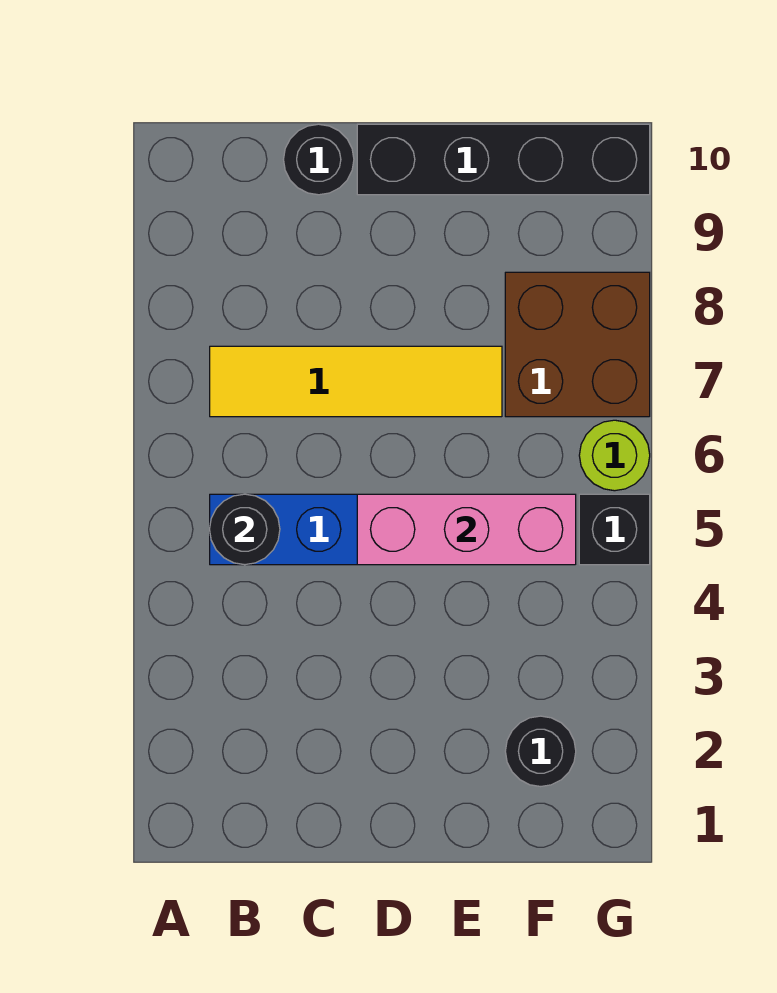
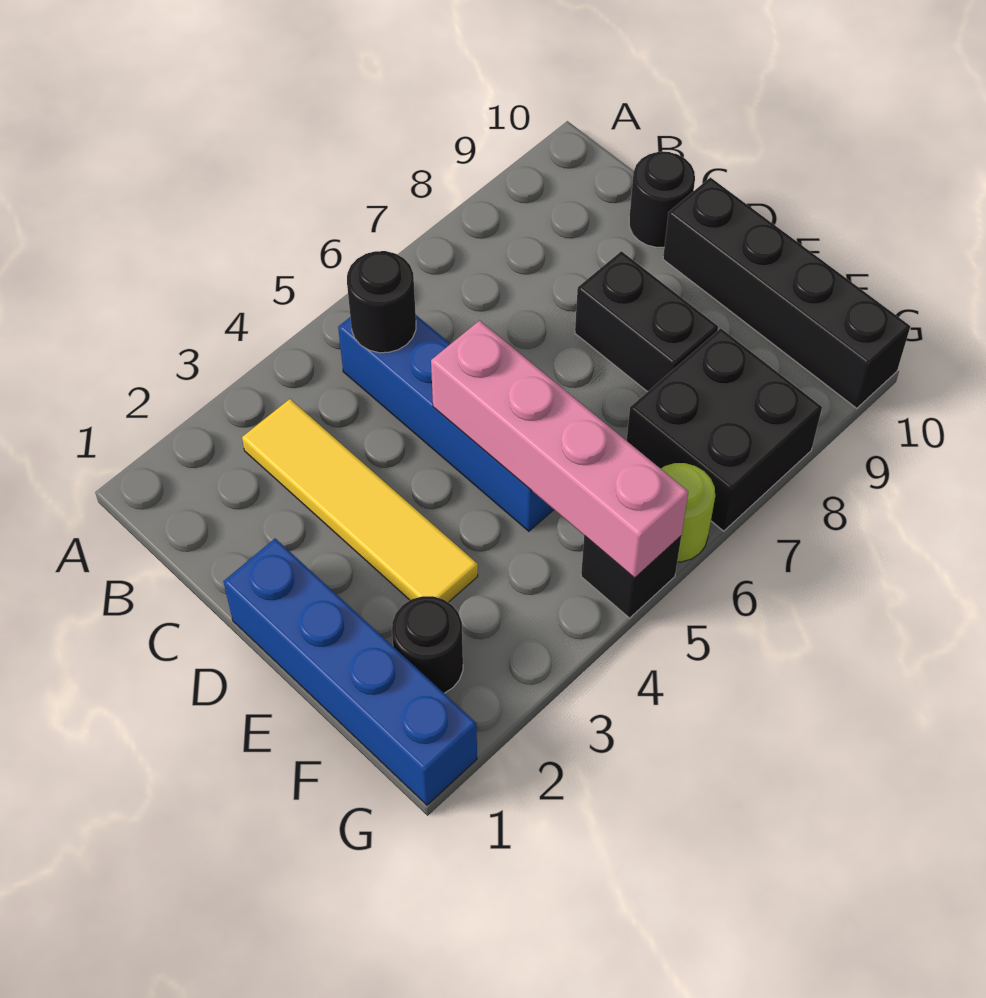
yellow 1x4 tile [210,346,502,417] -> yellow 1x4 tile moved to [242,399,478,602]
none -> blue 1x4 brick [223,539,477,805]
pink 1x3 brick [357,494,576,565] -> pink 1x4 brick [431,321,688,578]
none -> black 1x2 brick [575,251,718,392]
brown 2x2 brick [505,272,650,417] -> black 2x2 brick [627,328,822,531]

